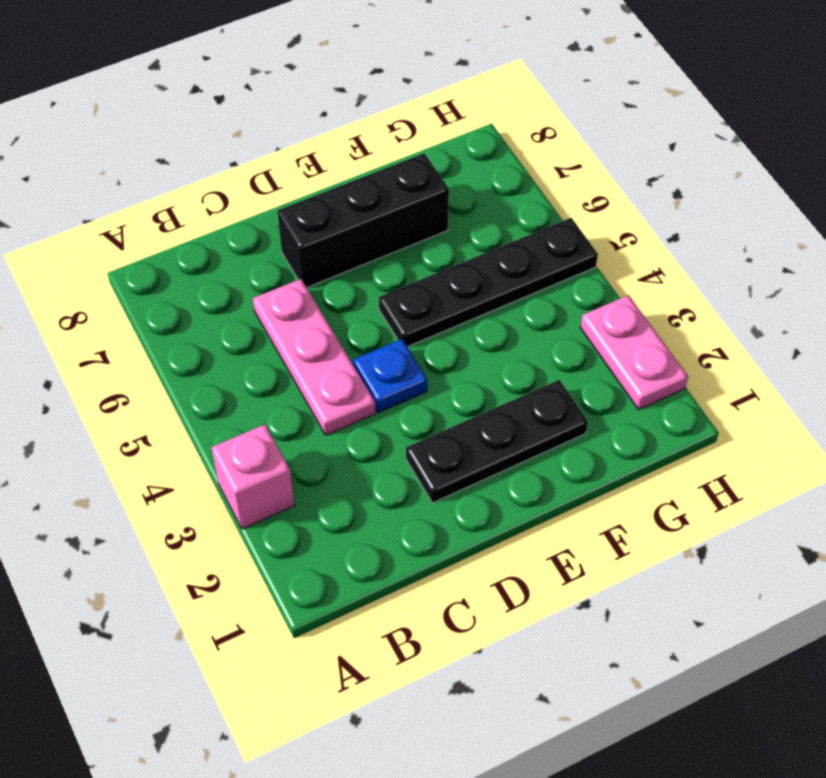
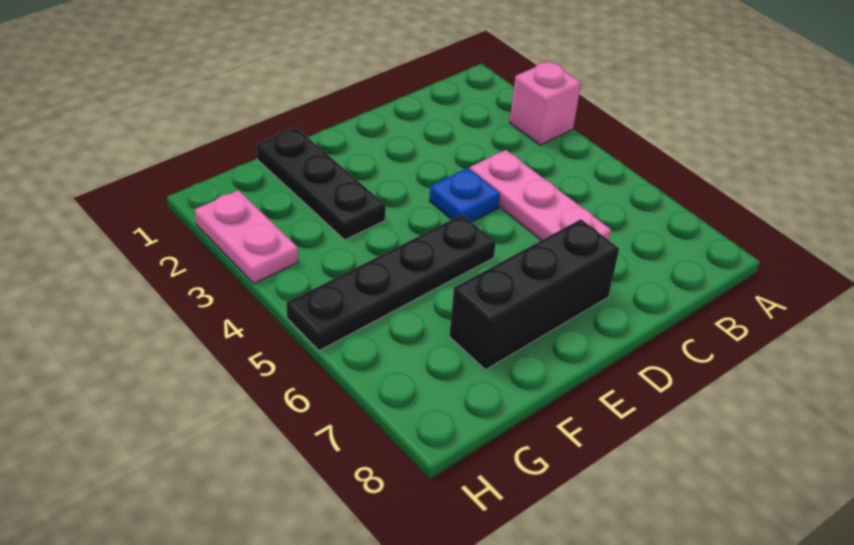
black 1x3 plate [406,380,588,503] -> black 1x3 plate turned to [256,128,386,240]

